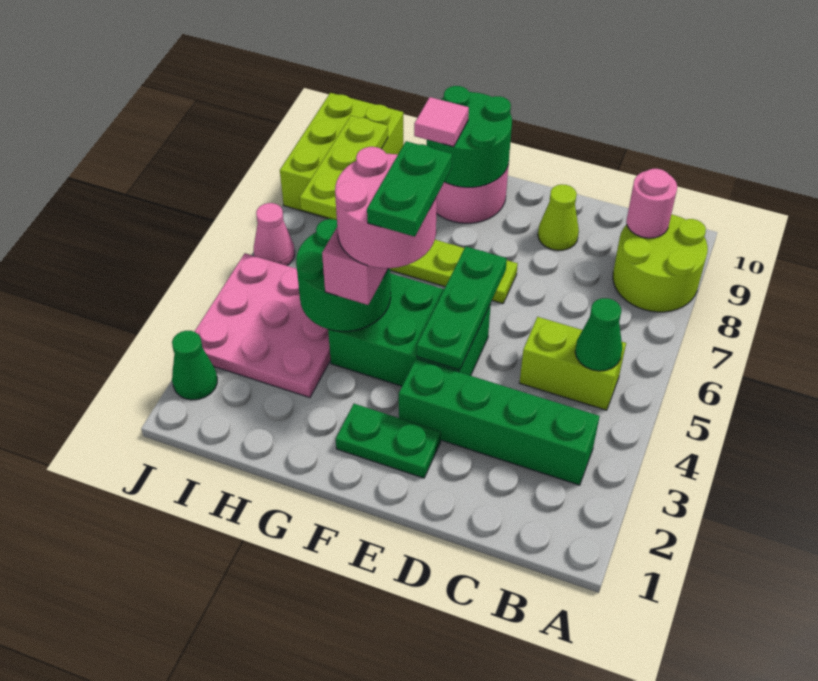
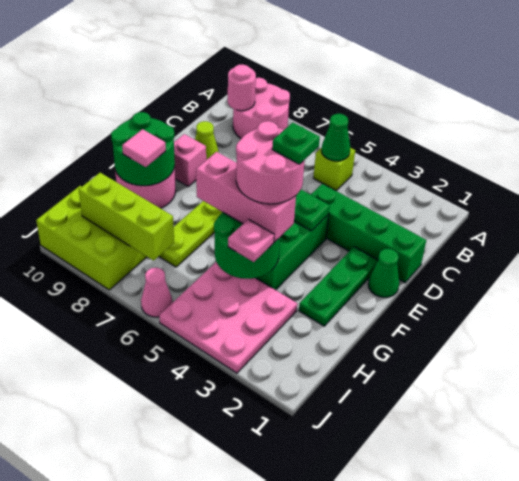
lime 2x2 round brick [613,214,708,312] -> pink 2x2 round brick [233,78,290,139]
green 1x4 brick [399,359,600,485] -> green 1x4 brick turned to [311,184,426,283]
lime 1x2 brick [520,317,626,410] -> lime 1x1 brick [313,148,355,191]
green 1x2 plate [336,404,441,478] -> green 1x3 plate [299,247,378,326]
none -> pink 1x1 brick [174,134,206,187]
green 1x2 plate [367,141,452,237] -> green 1x1 plate [272,123,320,164]
none -> pink 1x1 plate [228,219,274,262]
lime 1x3 plate [300,116,388,220] -> lime 1x3 brick [79,173,174,261]
green 1x1 cone [172,331,217,400] -> green 1x1 cone moved to [368,249,399,297]

